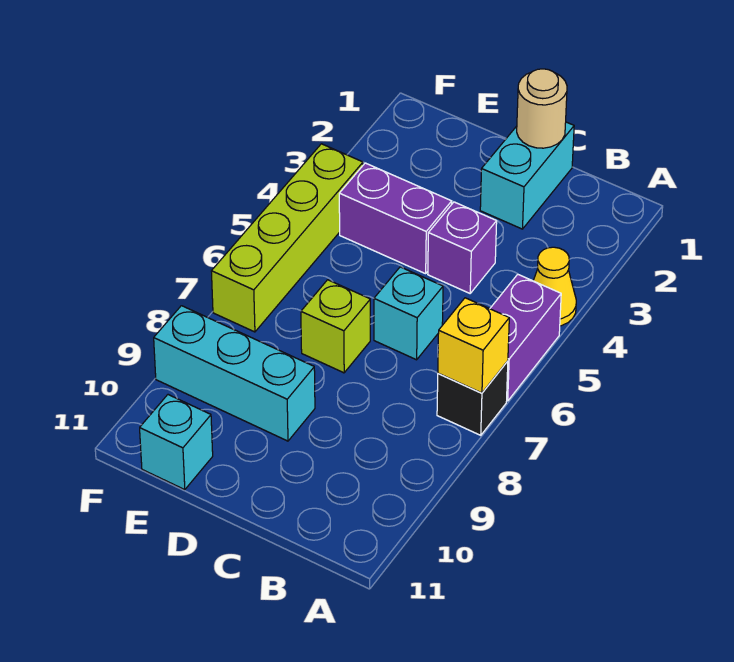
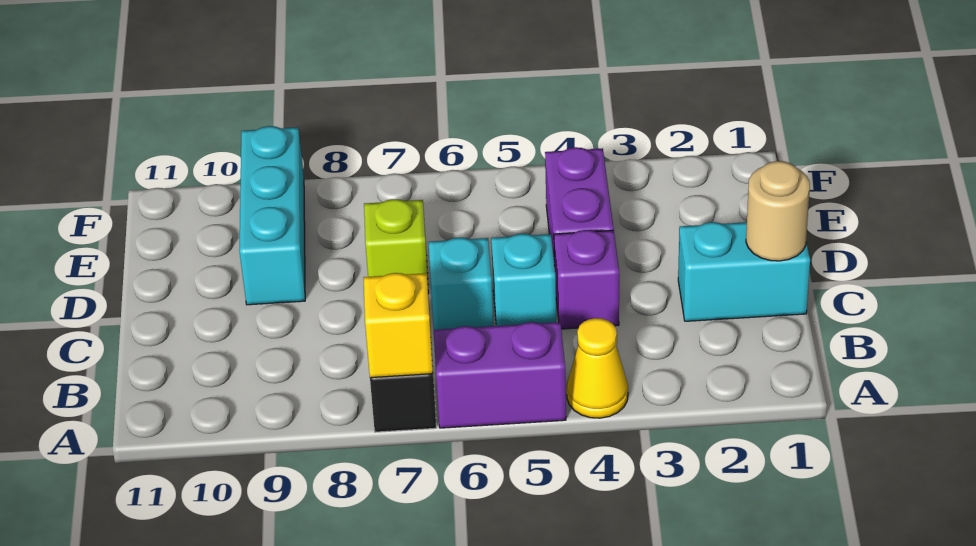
cyan 1x1 brick [140,395,213,490] -> cyan 1x1 brick moved to [491,234,556,326]
lime 1x4 brick [211,144,363,332] -> none

